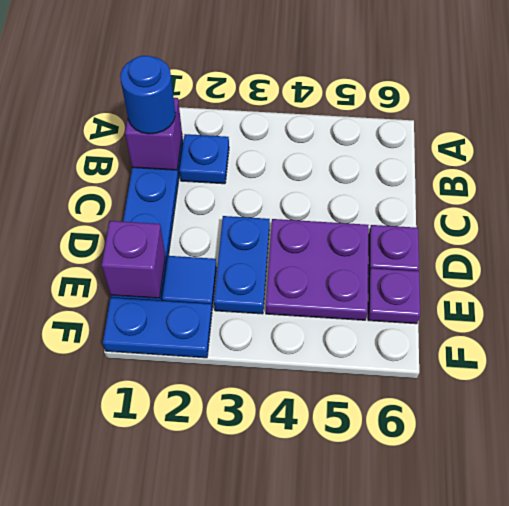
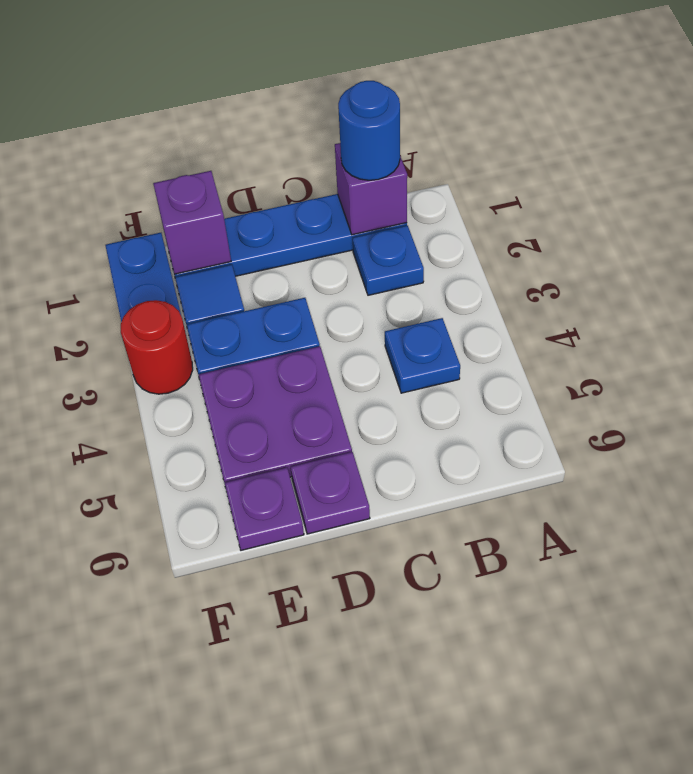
none -> blue 1x1 plate [385,318,460,393]
none -> red 1x1 round brick [121,300,193,394]

